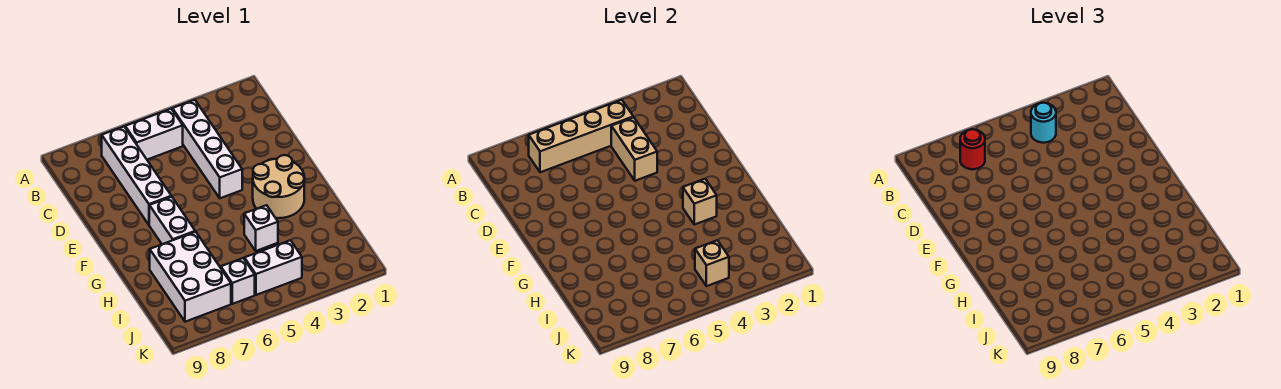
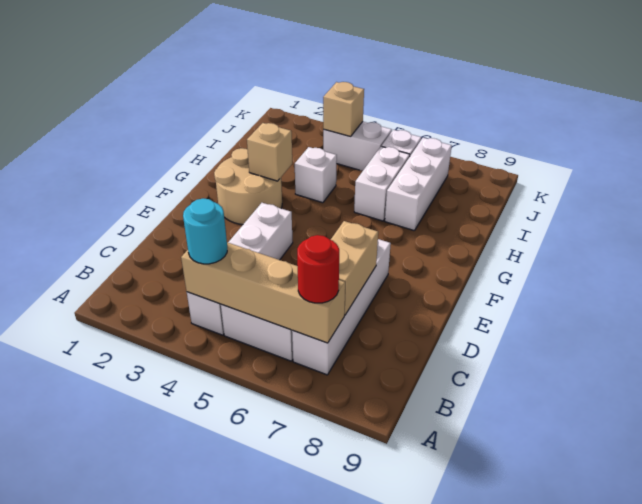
tan 1x2 brick [611,117,657,181] -> tan 1x2 brick moved to [331,221,378,315]
white 1x2 brick [149,197,195,244] -> white 1x2 brick moved to [354,146,410,221]
white 2x3 brick [150,232,231,322] -> white 1x3 brick [385,138,452,231]

